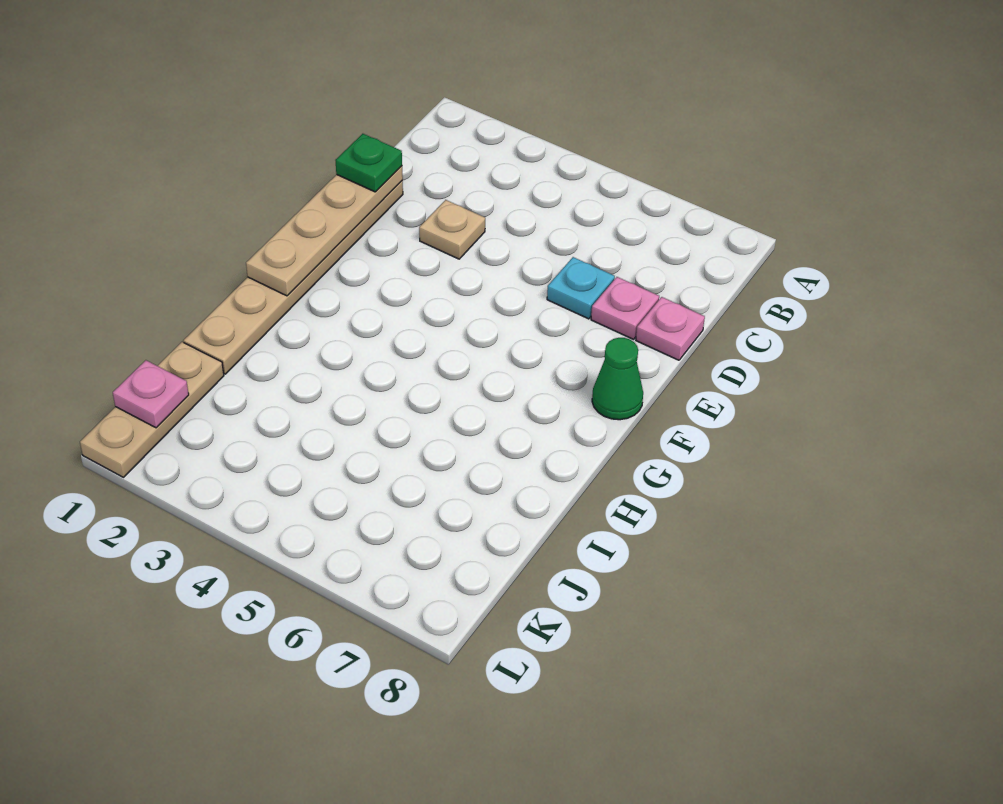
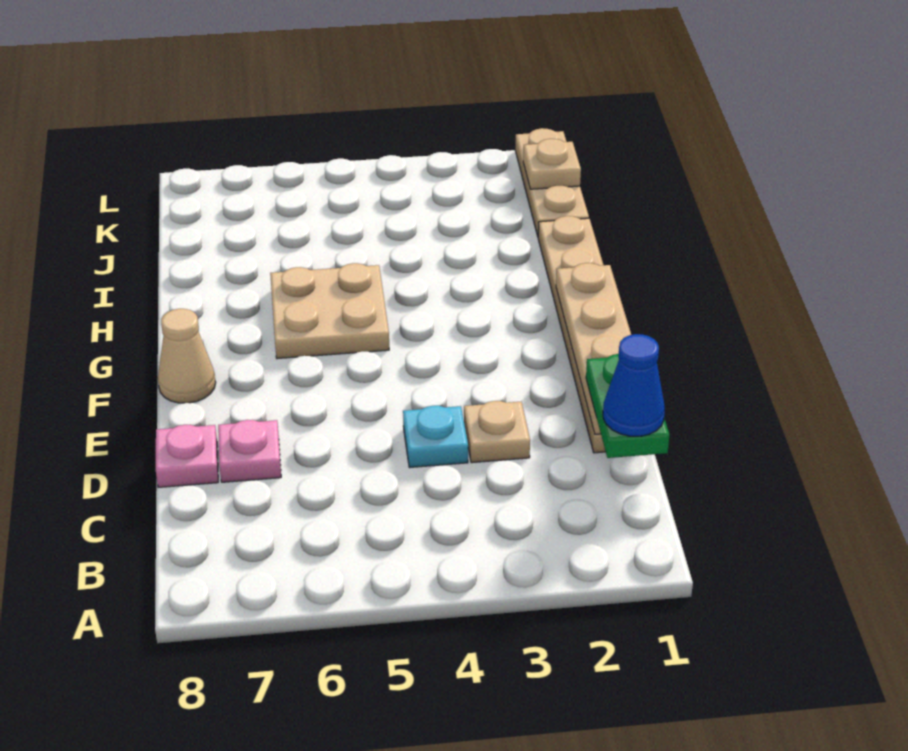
none -> blue 1x1 cone [603,334,665,436]
green 1x1 plate [335,134,402,192] -> green 1x2 plate [586,354,669,458]
cyan 1x1 plate [547,257,615,319] -> cyan 1x1 plate moved to [403,406,468,468]
green 1x1 cone [592,338,643,420] -> tan 1x1 cone [158,309,216,403]
none -> tan 2x2 plate [270,263,389,359]
pink 1x1 plate [113,360,189,428] -> tan 1x1 plate [523,139,581,189]

